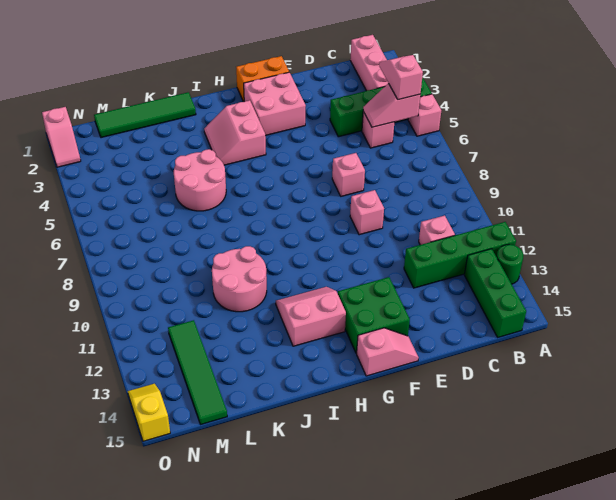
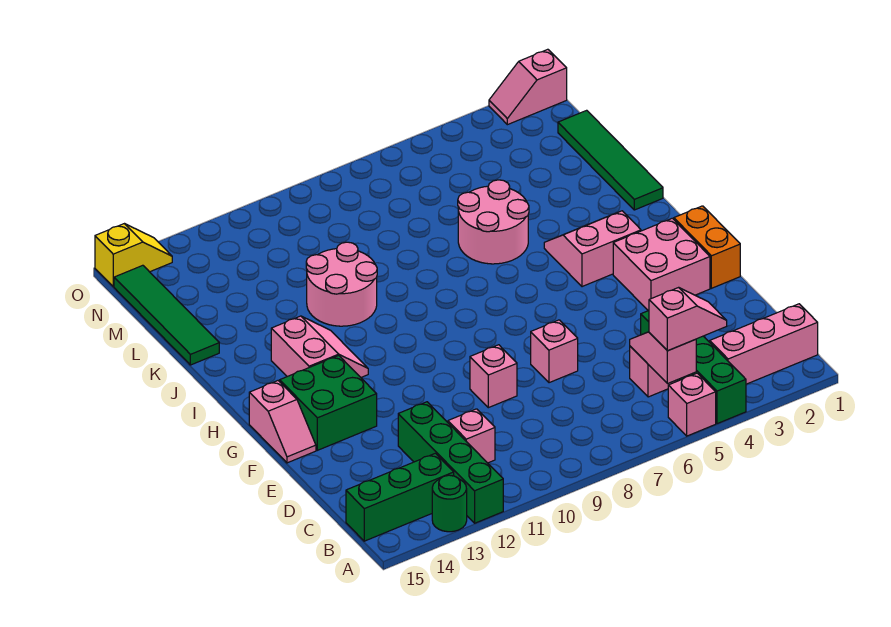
green 1x4 tile [168,320,227,424] -> green 1x4 tile turned to [114,265,219,365]

